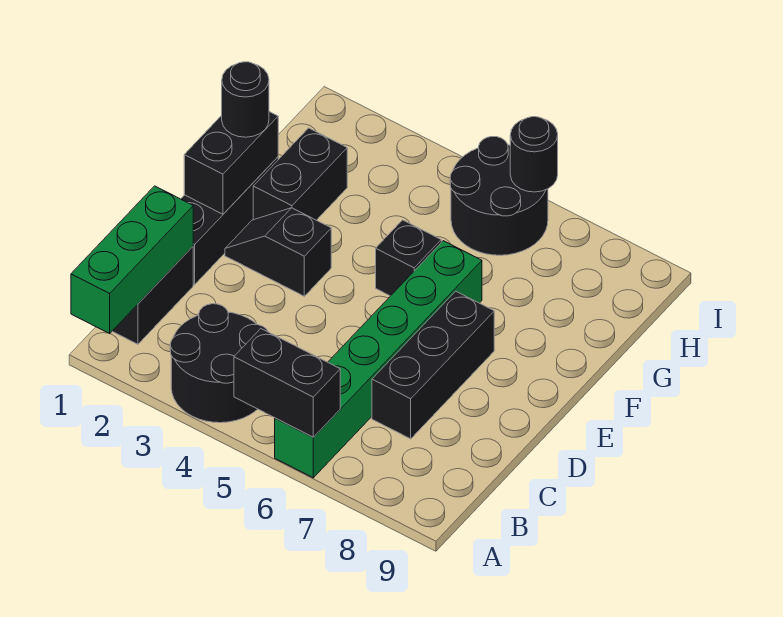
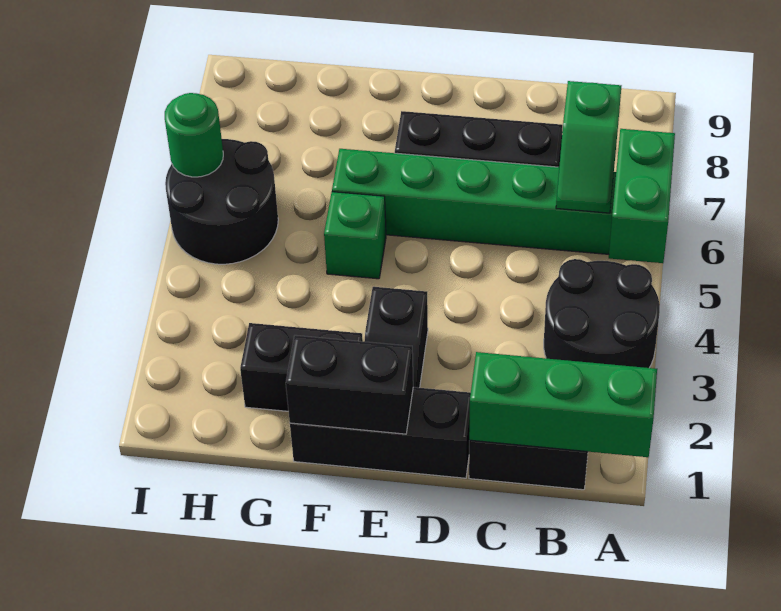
black 1x2 brick [234,329,340,437] -> green 1x2 brick [609,129,675,263]
none -> green 1x2 slope [556,81,621,213]
black 1x1 round brick [222,62,269,137] -> none
black 1x1 brick [376,220,441,296] -> green 1x1 brick [324,192,386,279]
black 1x1 round brick [510,117,558,192] -> green 1x1 round brick [165,93,223,177]

